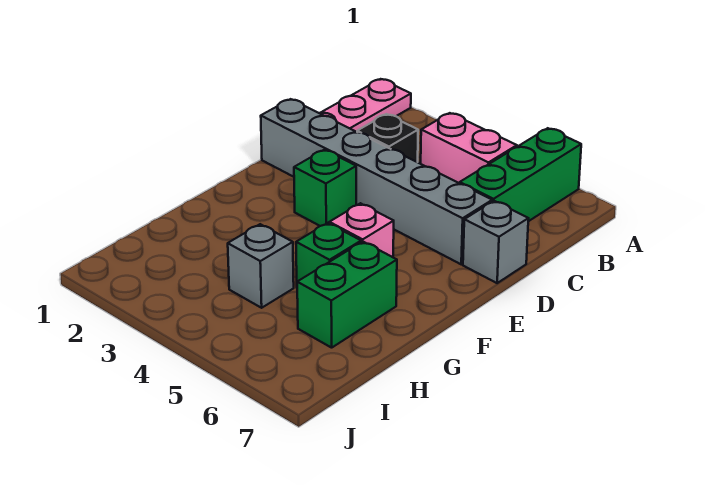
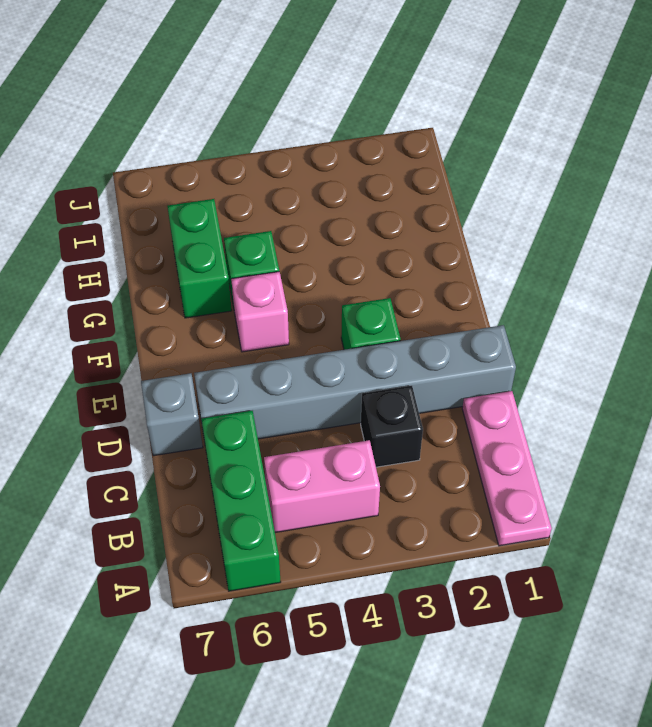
grey 1x1 brick [228,224,294,308] -> none

